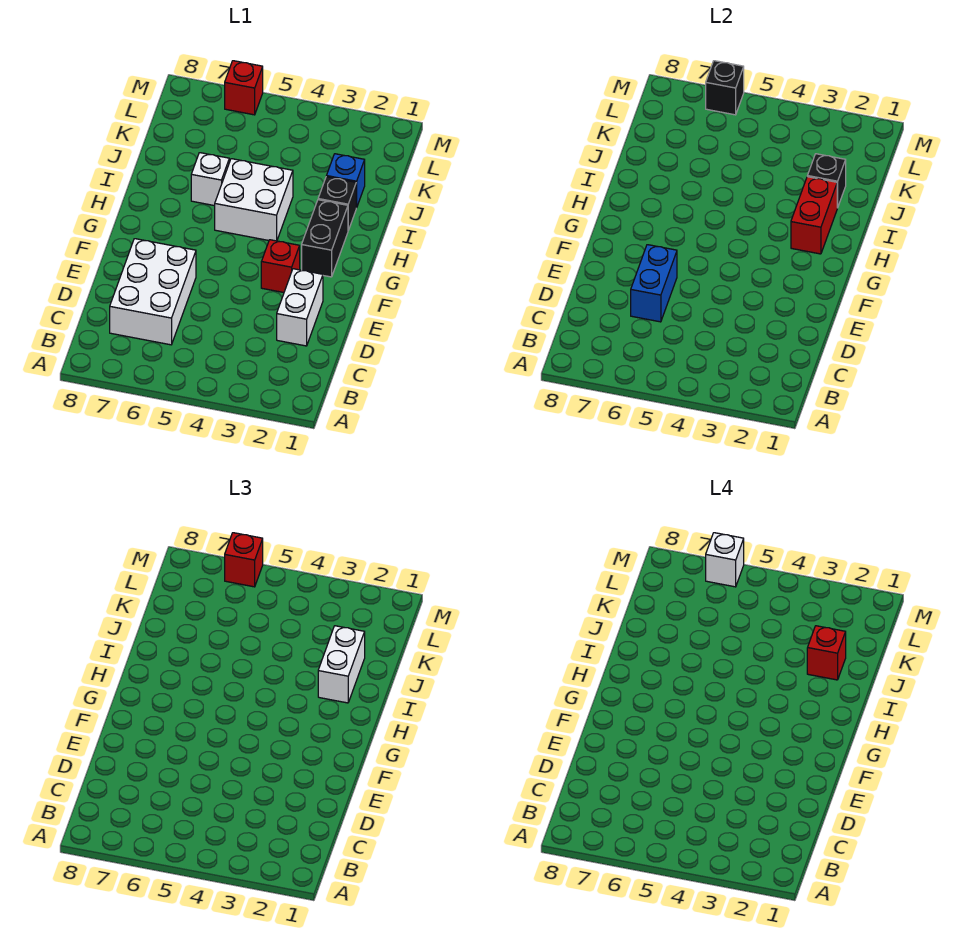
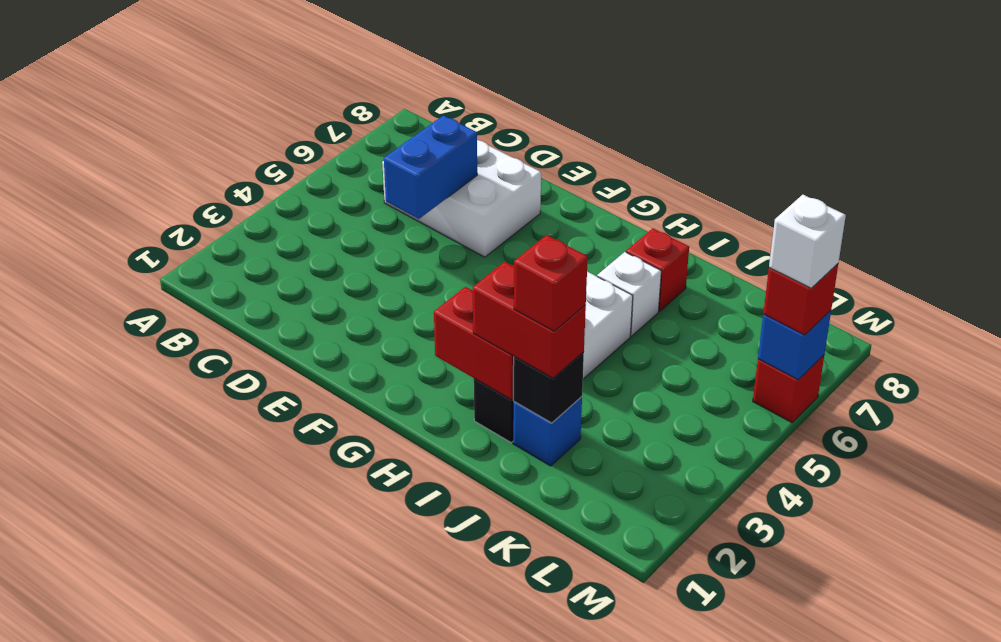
white 1x2 brick [277,269,323,346] -> none
blue 1x2 brick [631,245,677,322] -> blue 1x2 brick turned to [384,116,477,219]
red 1x1 brick [261,240,300,293] -> red 1x1 brick moved to [626,229,689,311]
black 1x2 brick [302,200,348,277] -> none
white 1x2 brick [318,626,365,703] -> red 1x2 brick [473,262,586,378]
black 1x1 brick [706,61,744,115] -> blue 1x1 brick [758,310,831,380]

